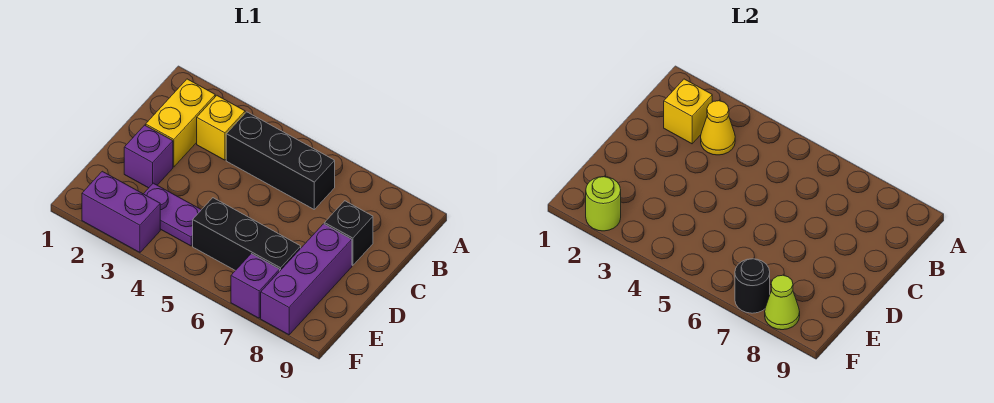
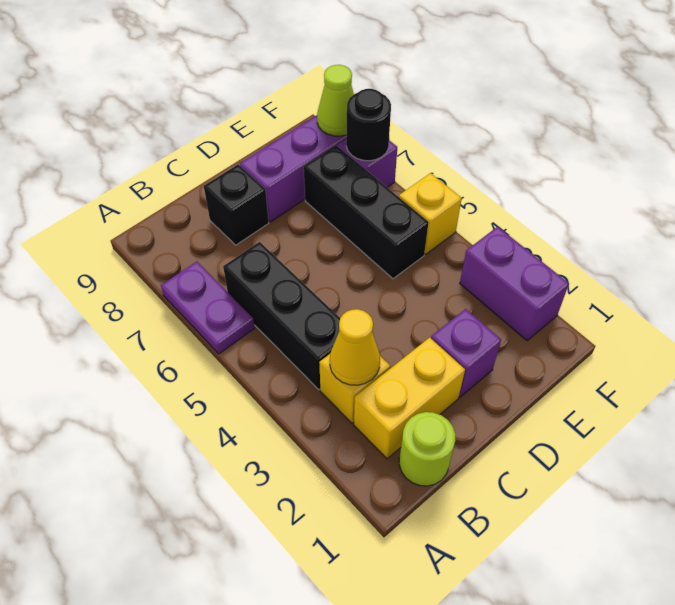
yellow 1x1 brick [664,79,712,144] -> yellow 1x1 brick moved to [399,173,462,254]
purple 1x2 plate [144,183,201,246] -> purple 1x2 plate moved to [161,262,255,354]
lime 1x1 round brick [586,177,621,231] -> lime 1x1 round brick moved to [399,412,455,486]

